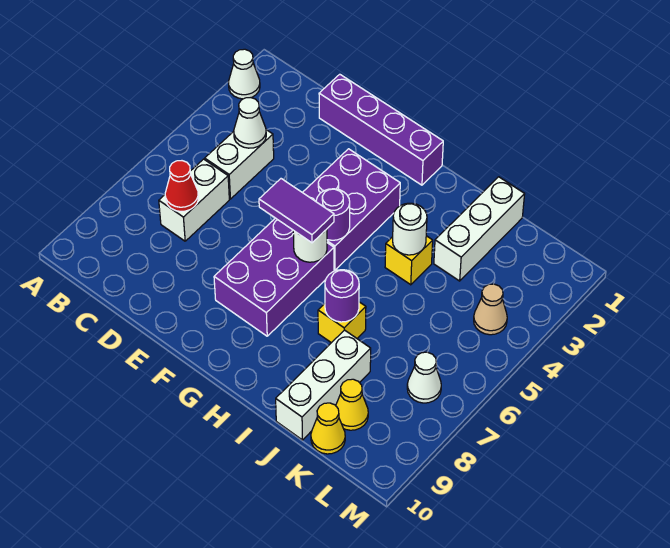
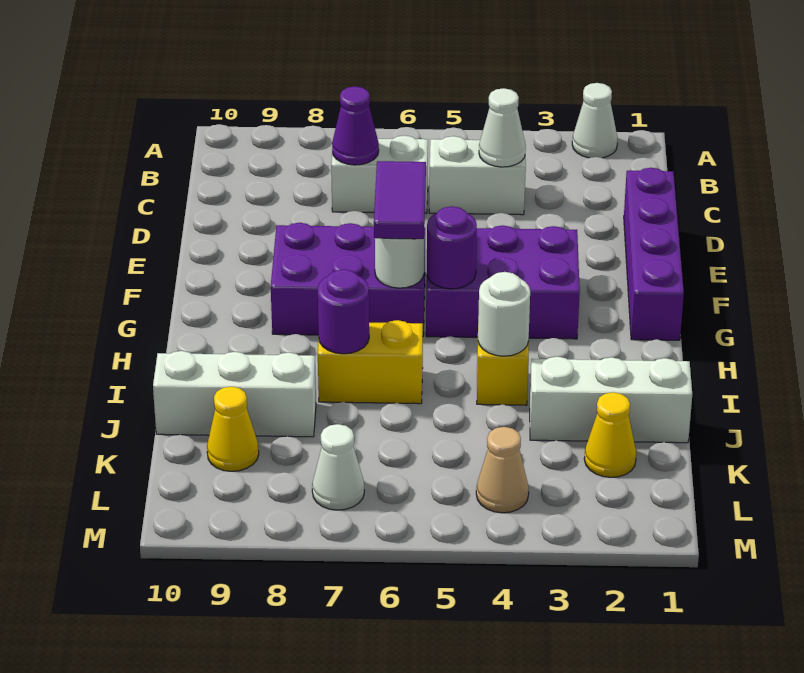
red 1x1 cone [165,161,198,211] -> purple 1x1 cone [332,86,379,165]
yellow 1x1 brick [318,302,366,343] -> yellow 1x2 brick [318,320,423,404]
yellow 1x1 cone [311,403,345,454] -> yellow 1x1 cone moved to [584,392,636,477]

